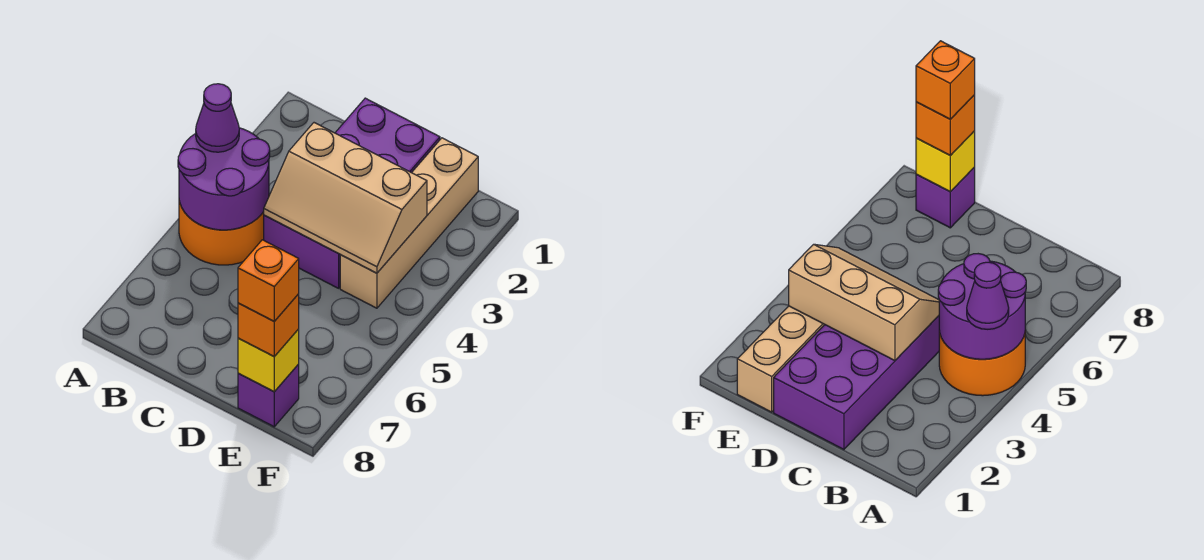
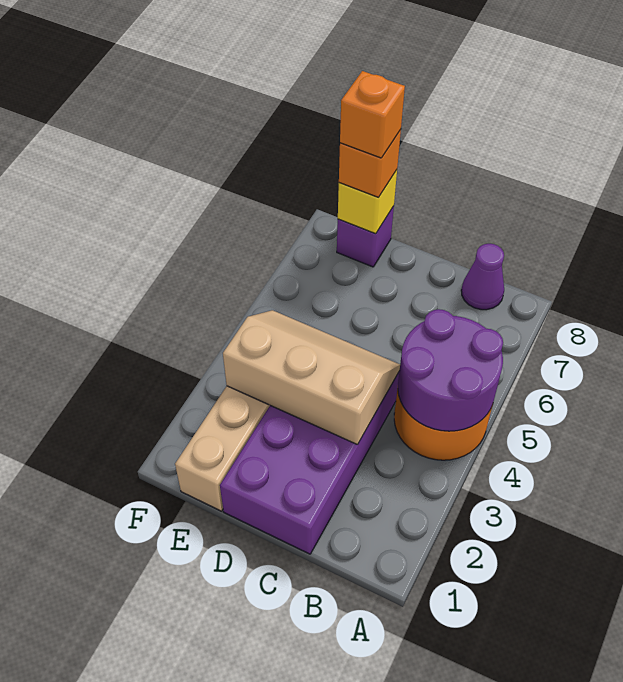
purple 1x1 cone [196,84,239,152] -> purple 1x1 cone moved to [461,244,504,310]

